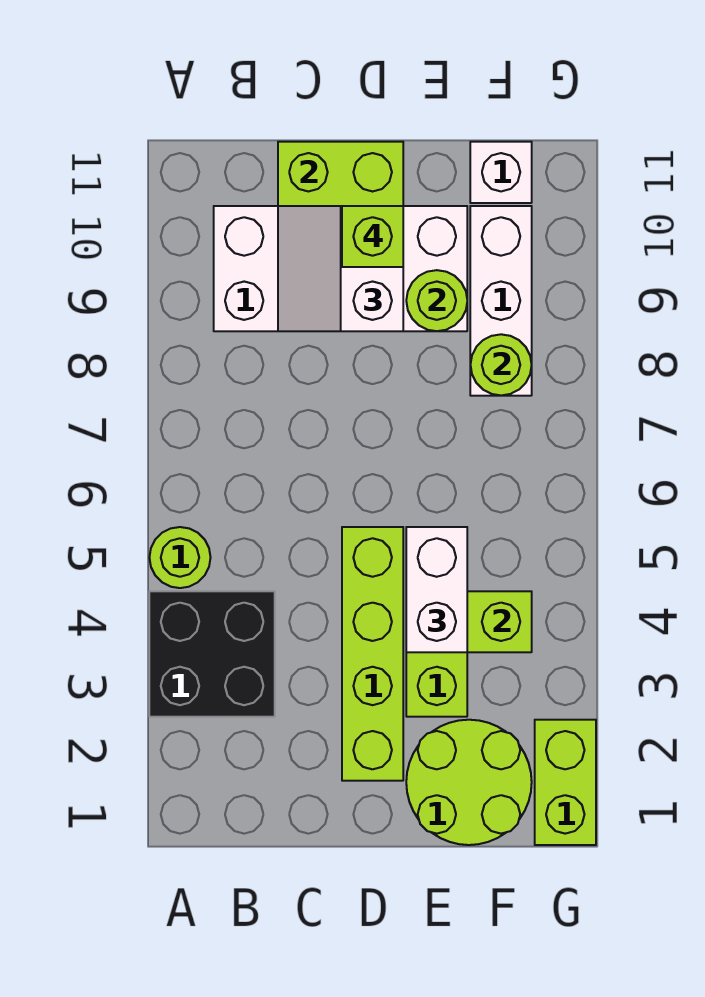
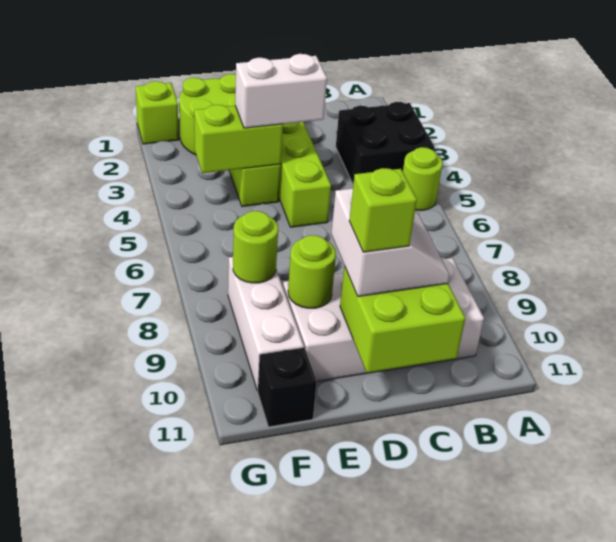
white 1x2 brick [406,527,467,652] -> white 1x2 brick turned to [235,54,327,128]
white 1x1 brick [470,142,532,203] -> black 1x1 brick [258,348,317,427]
lime 1x2 brick [535,720,596,845] -> lime 1x1 brick [135,81,179,144]

